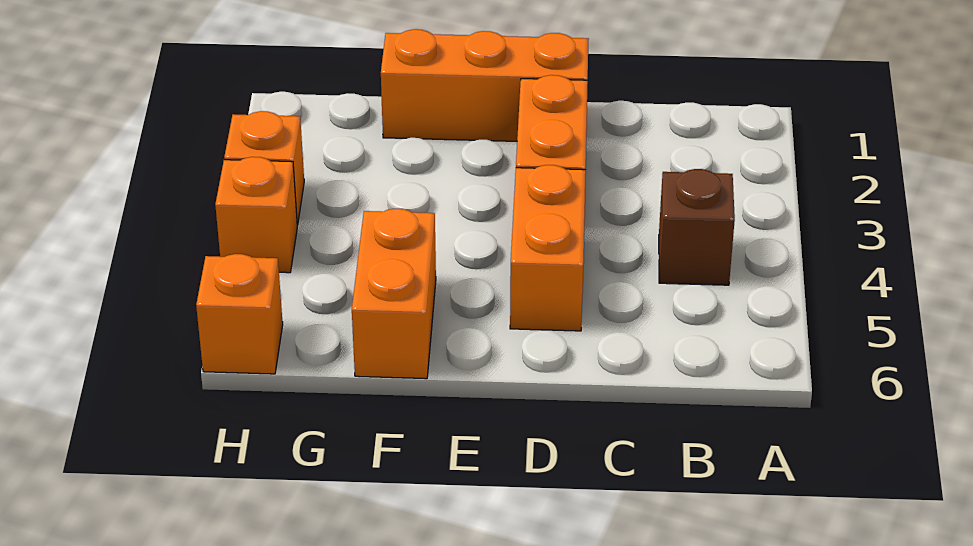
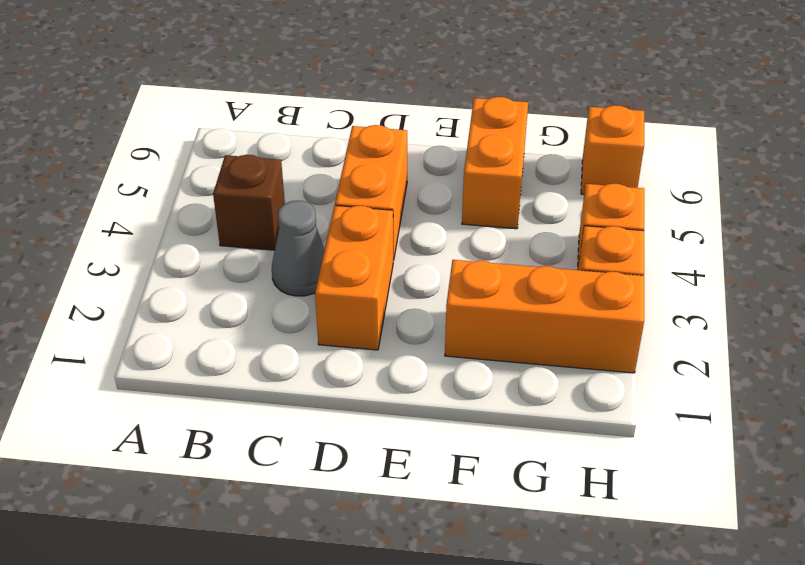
none -> grey 1x1 cone [272,201,325,296]
orange 1x3 brick [381,29,589,141] -> orange 1x3 brick moved to [445,260,644,373]

